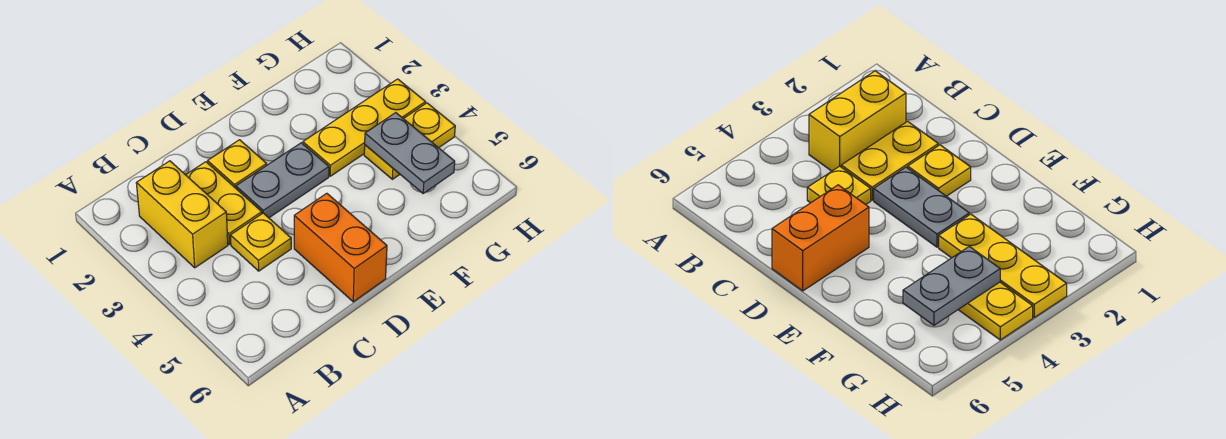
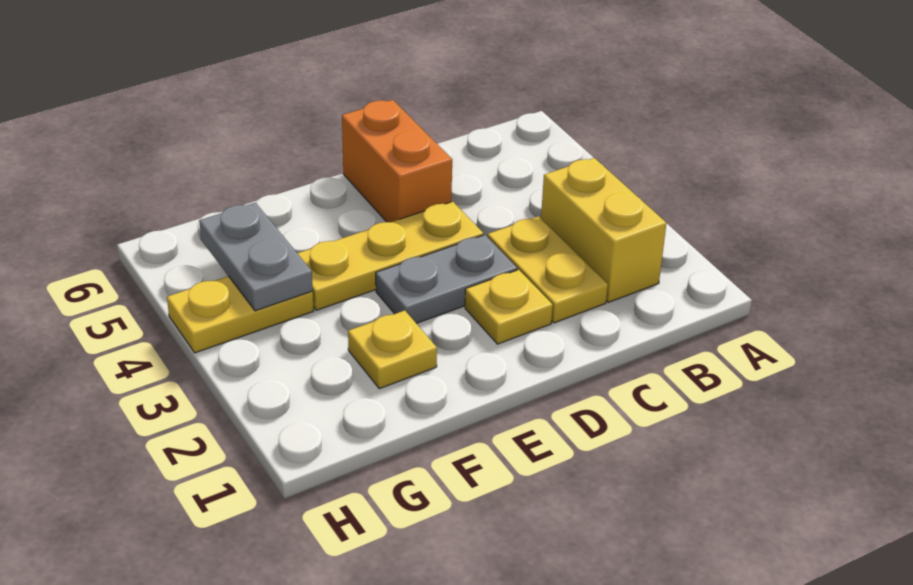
yellow 1x1 plate [230,213,291,271] -> yellow 1x1 plate moved to [348,310,437,389]
yellow 1x3 plate [303,79,425,176] -> yellow 1x3 plate moved to [297,202,483,310]

